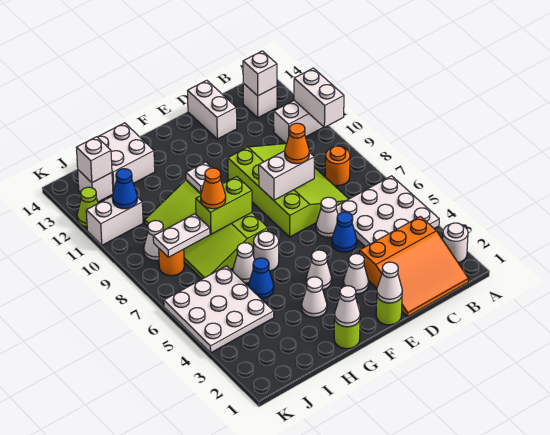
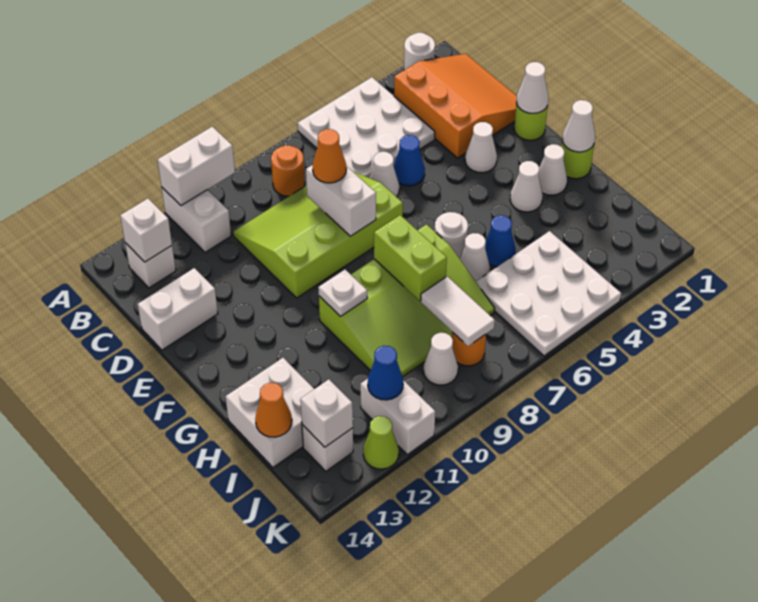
white 1x1 cone [306,250,332,290] -> white 1x1 cone moved to [539,144,567,195]
orange 1x1 cone [201,168,226,209] -> orange 1x1 cone moved to [255,383,292,437]
white 1x2 plate [153,214,210,257] -> white 1x2 tile [421,276,495,346]

